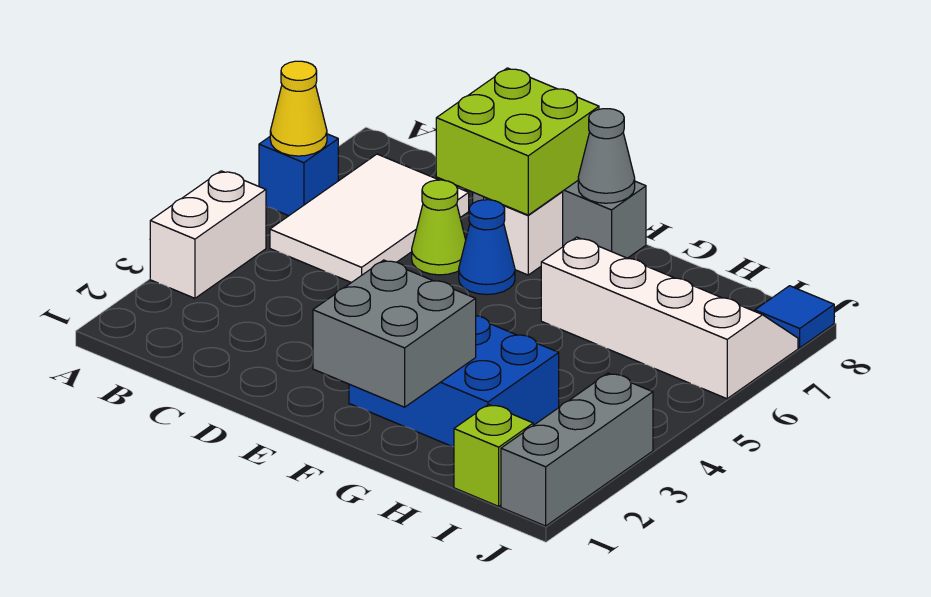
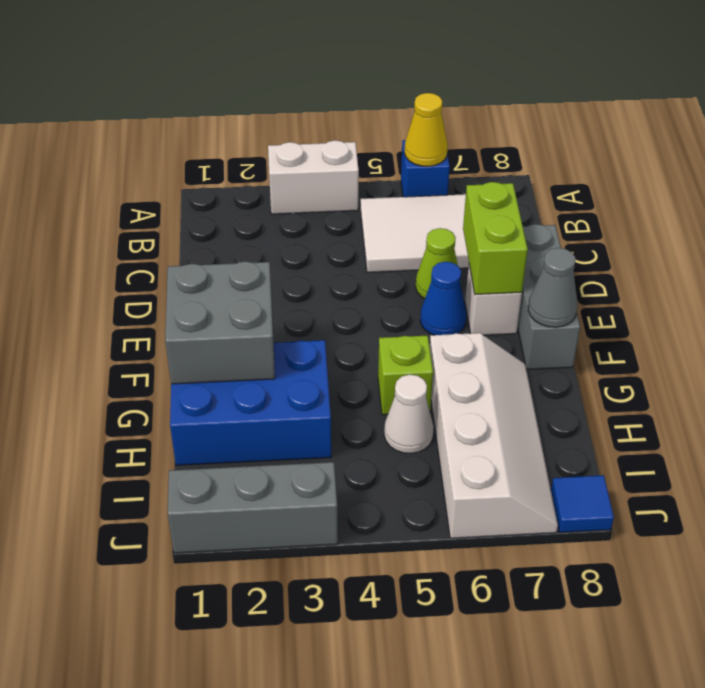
lime 2x2 brick [436,68,599,215] -> lime 1x2 brick [463,182,528,295]
blue 2x3 brick [349,316,559,447] -> blue 2x3 brick turned to [170,340,331,465]
none -> white 1x1 cone [384,375,434,453]
lime 1x1 brick [454,404,533,506] -> lime 1x1 brick moved to [378,336,433,415]

